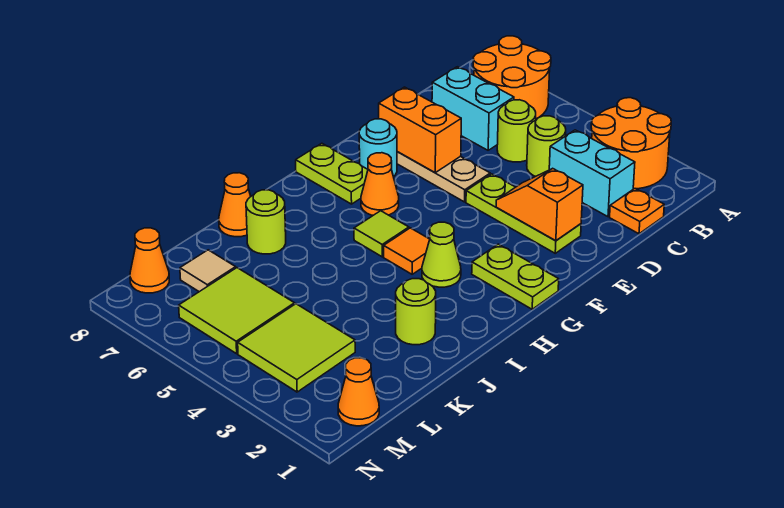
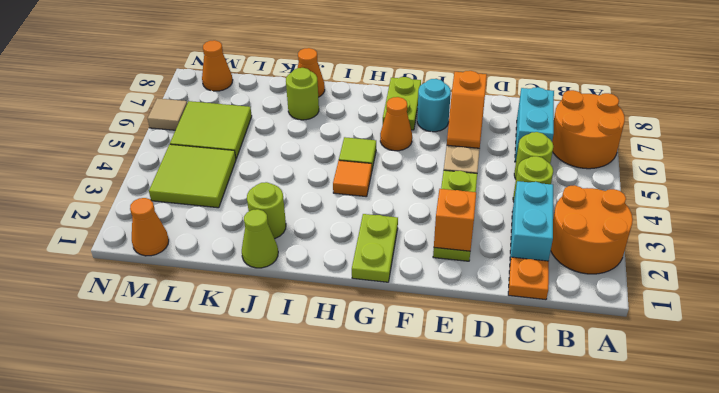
orange 1x2 brick [379,87,461,173] -> orange 1x2 slope [447,71,487,148]
lime 1x1 cone [422,222,461,287] -> lime 1x1 cone moved to [242,209,278,268]
tan 1x1 tile [180,250,236,292] -> tan 1x1 tile moved to [148,98,187,130]

